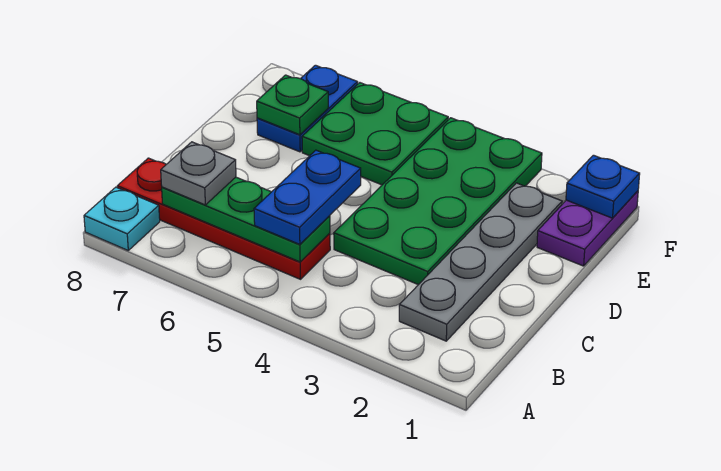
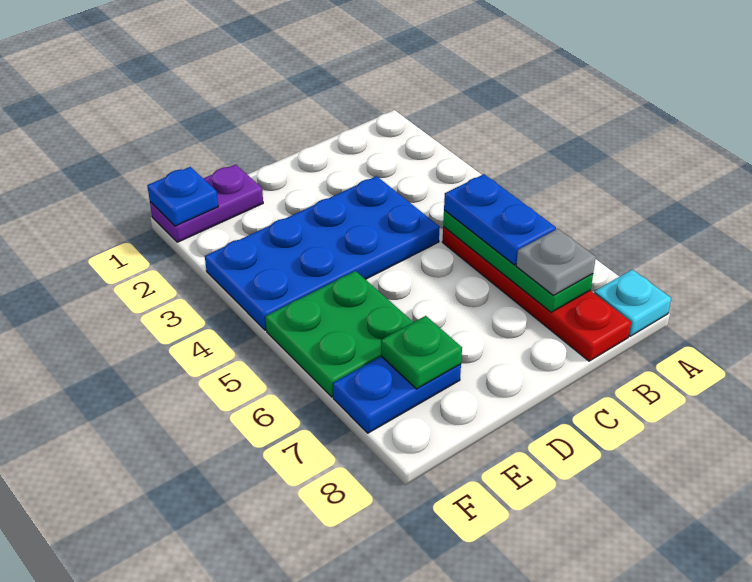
grey 1x4 plate [399,183,562,341] -> none
blue 1x2 plate [254,150,361,244] -> blue 1x2 plate turned to [444,174,556,265]
green 2x4 plate [334,118,542,285] -> blue 2x4 plate [205,176,440,330]

